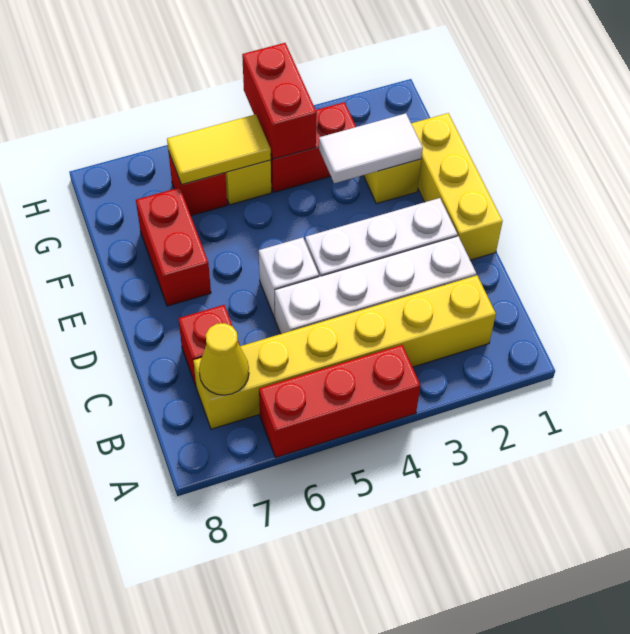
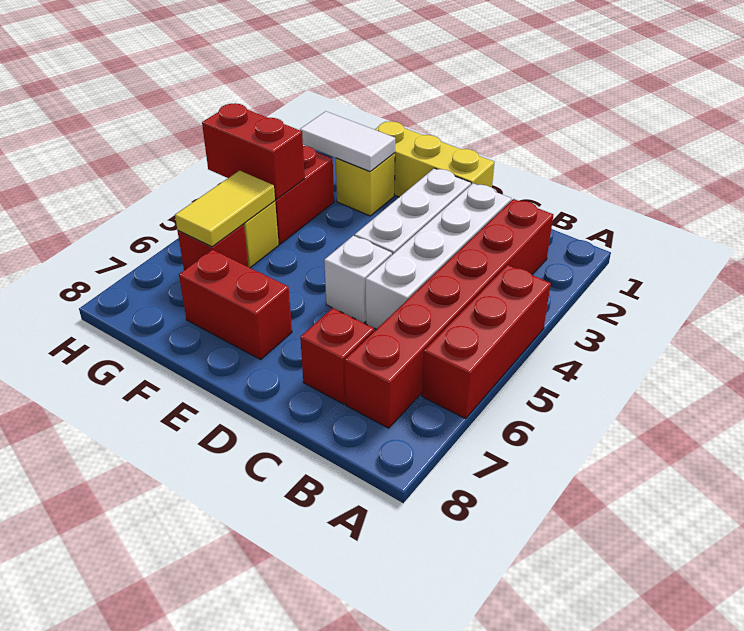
yellow 1x6 brick [193,275,496,429] -> red 1x6 brick [345,199,553,428]
yellow 1x1 cone [199,323,249,395] -> none
white 1x2 tile [319,113,423,183] -> white 1x2 tile turned to [300,111,395,172]

